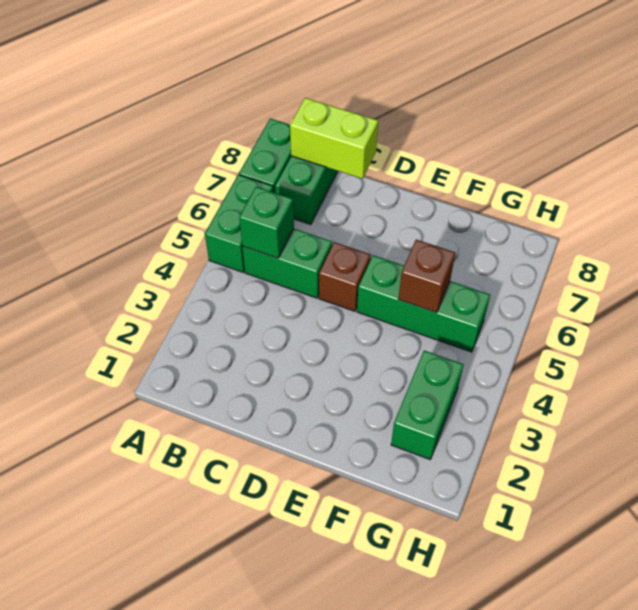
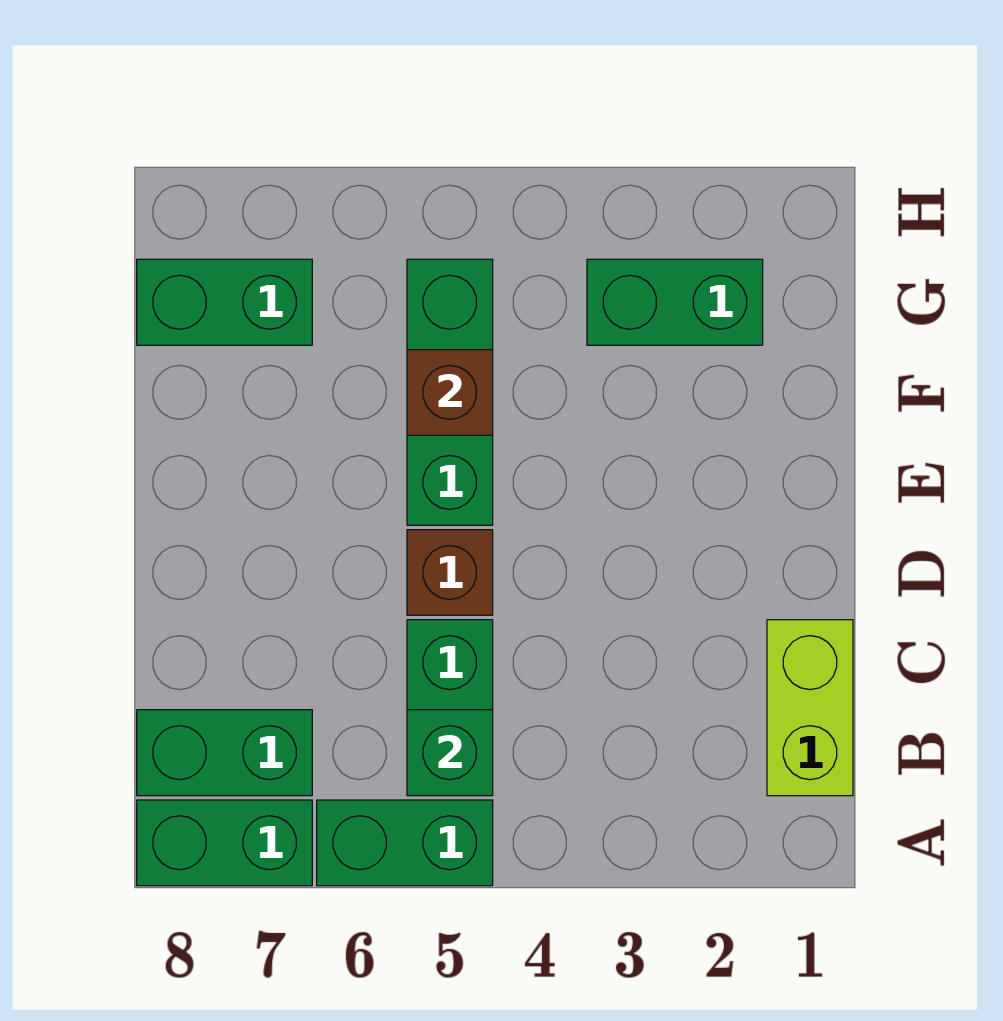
lime 1x2 brick [290,98,378,179] -> lime 1x2 brick moved to [767,620,853,796]
none -> green 1x2 brick [137,259,312,345]

